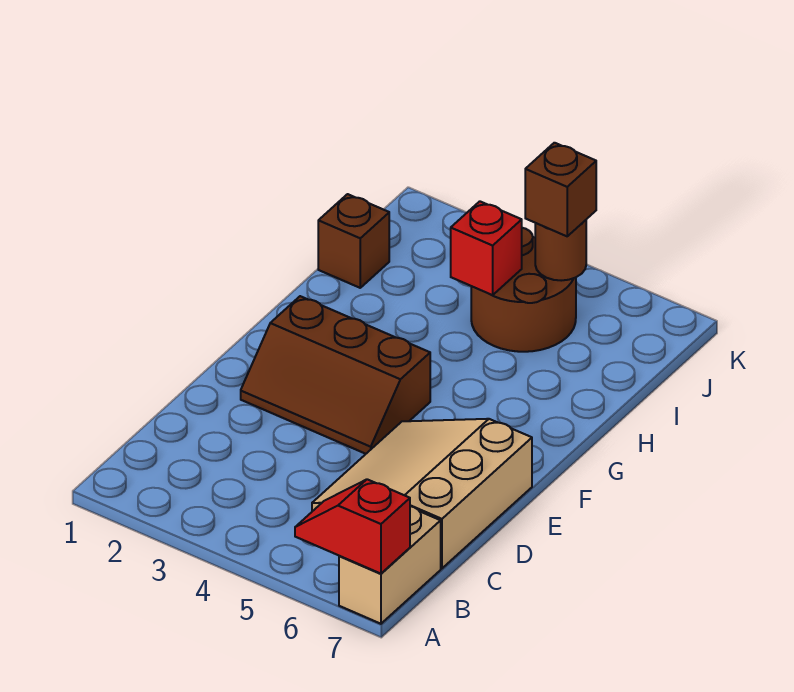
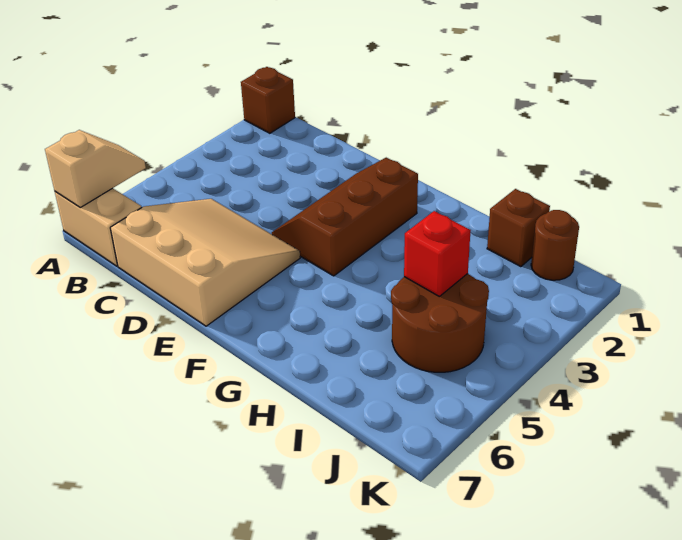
red 1x2 slope [295,479,410,574] -> tan 1x2 slope [45,130,146,207]
brown 1x1 round brick [535,220,586,281] -> brown 1x1 round brick moved to [531,210,579,280]
brown 1x1 brick [525,143,596,236] -> brown 1x1 brick moved to [241,67,295,133]

